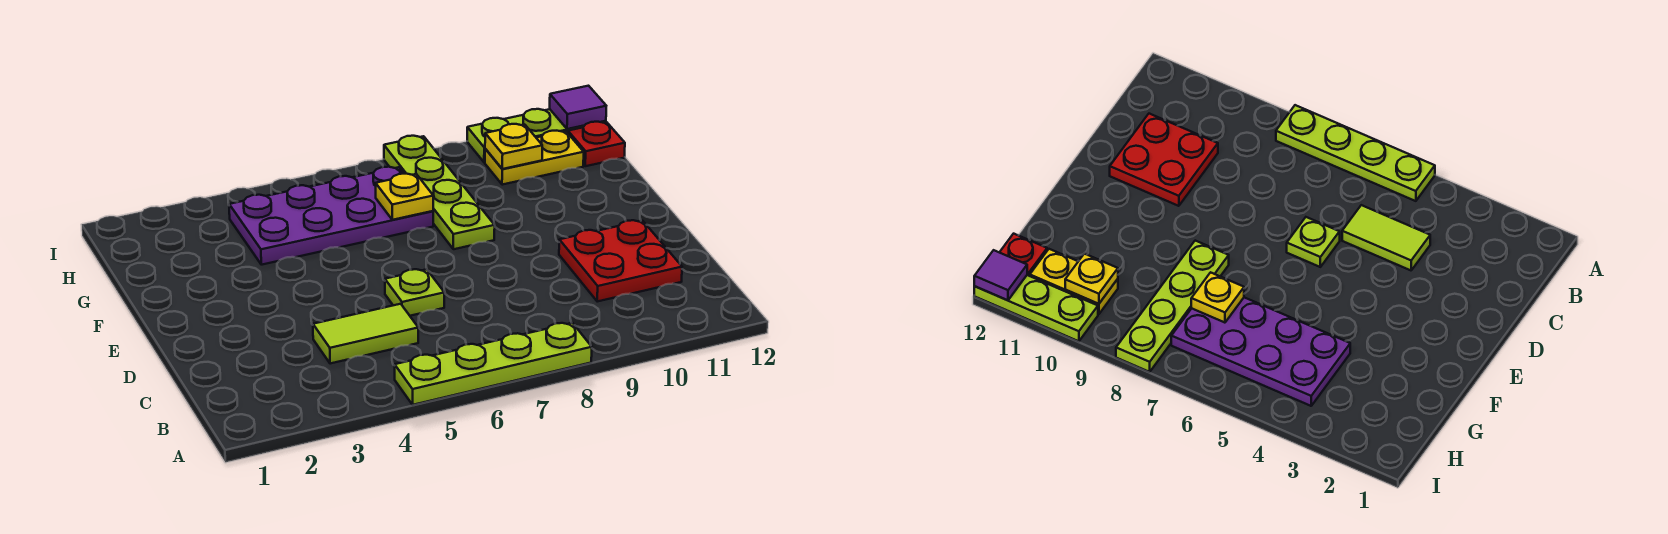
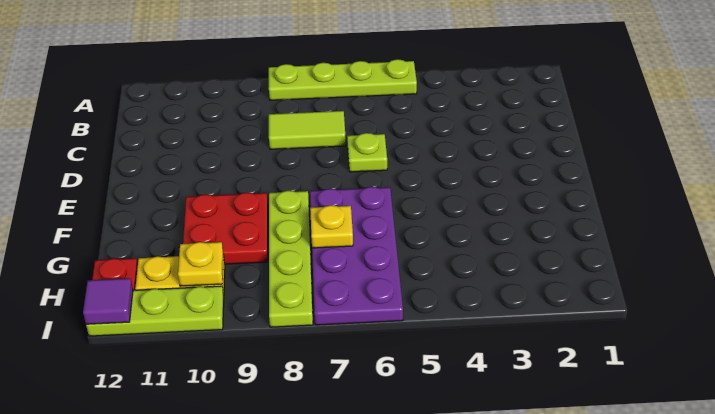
lime 1x2 tile [313,304,418,364] -> lime 1x2 tile moved to [269,111,346,149]
red 2x2 plate [559,220,682,301] -> red 2x2 plate moved to [183,193,268,264]
purple 2x4 plate [229,167,433,265] -> purple 2x4 plate turned to [310,187,403,325]

